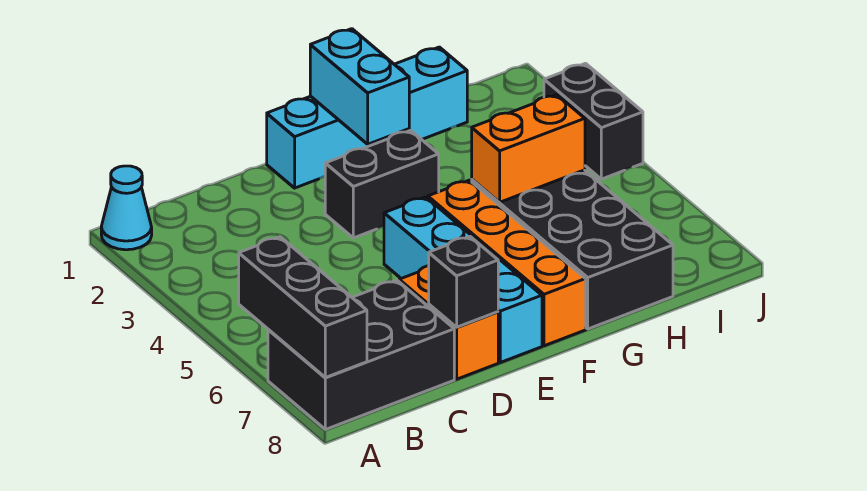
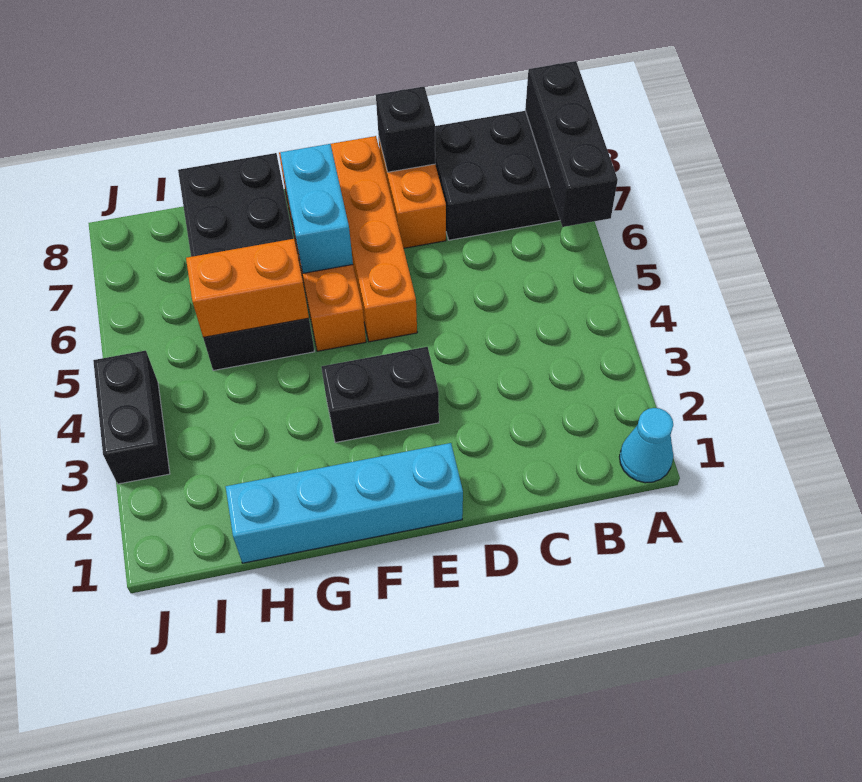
cyan 1x4 brick [384,197,542,362] -> orange 1x4 brick [331,136,417,342]
cyan 1x2 brick [310,29,409,144] -> cyan 1x2 brick moved to [280,144,353,273]

